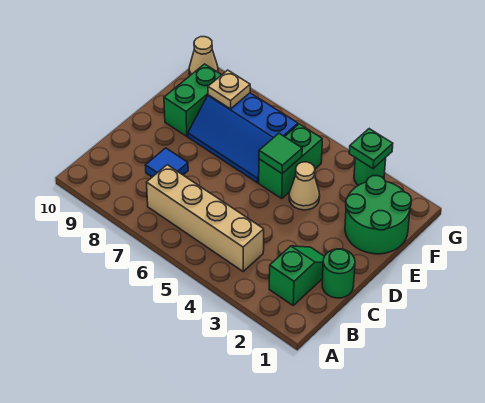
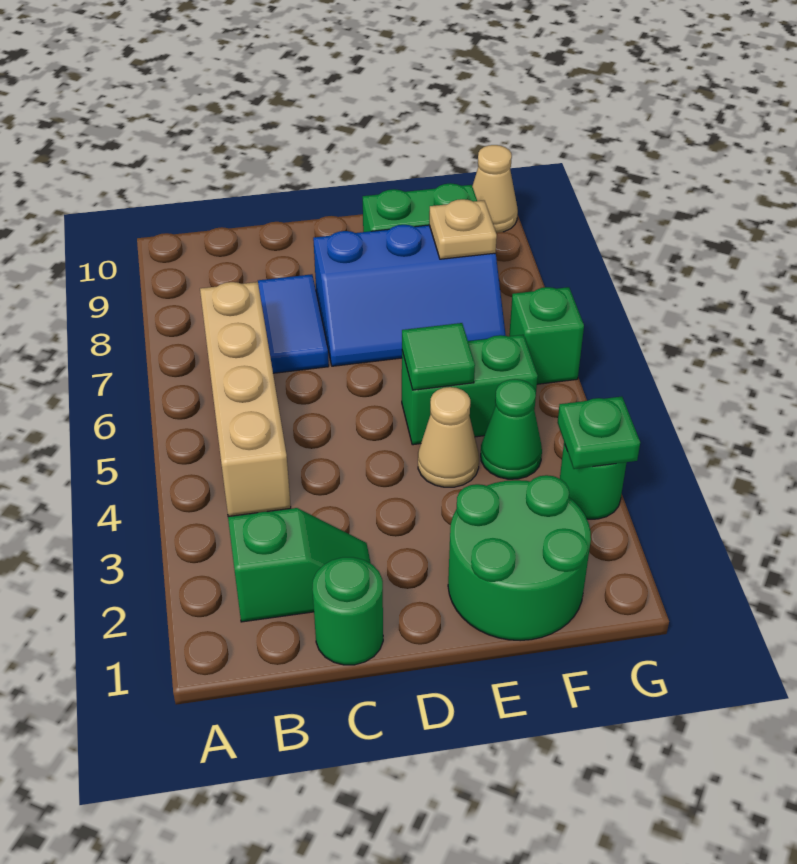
blue 1x1 tile [145,148,188,177] -> blue 1x2 tile [258,274,329,373]
blue 2x3 slope [188,93,298,183] -> blue 2x3 slope turned to [313,225,506,366]
none -> green 1x1 cone [481,379,542,479]
none -> green 1x1 brick [509,287,584,384]

